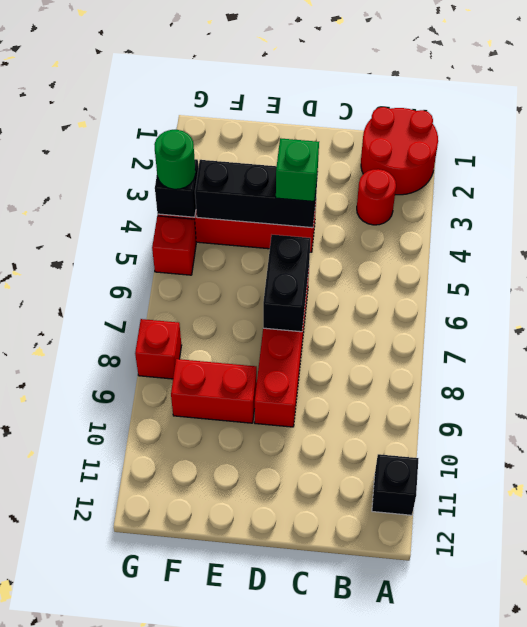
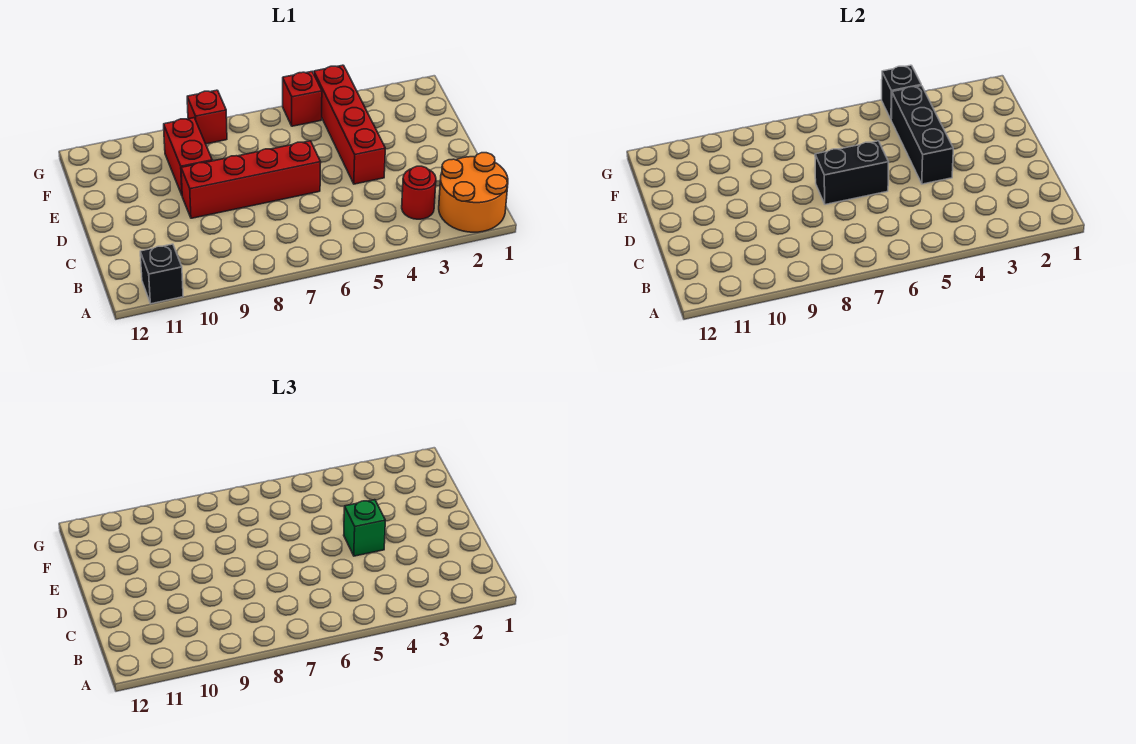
red 2x2 round brick [361,107,438,195] -> orange 2x2 round brick [439,153,508,232]
green 1x1 round brick [154,130,195,189] -> none

